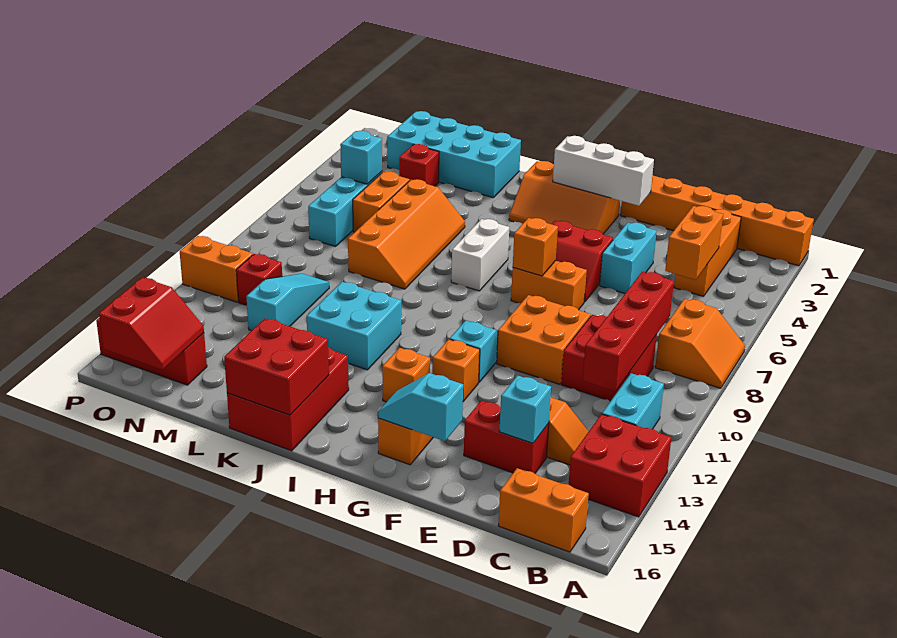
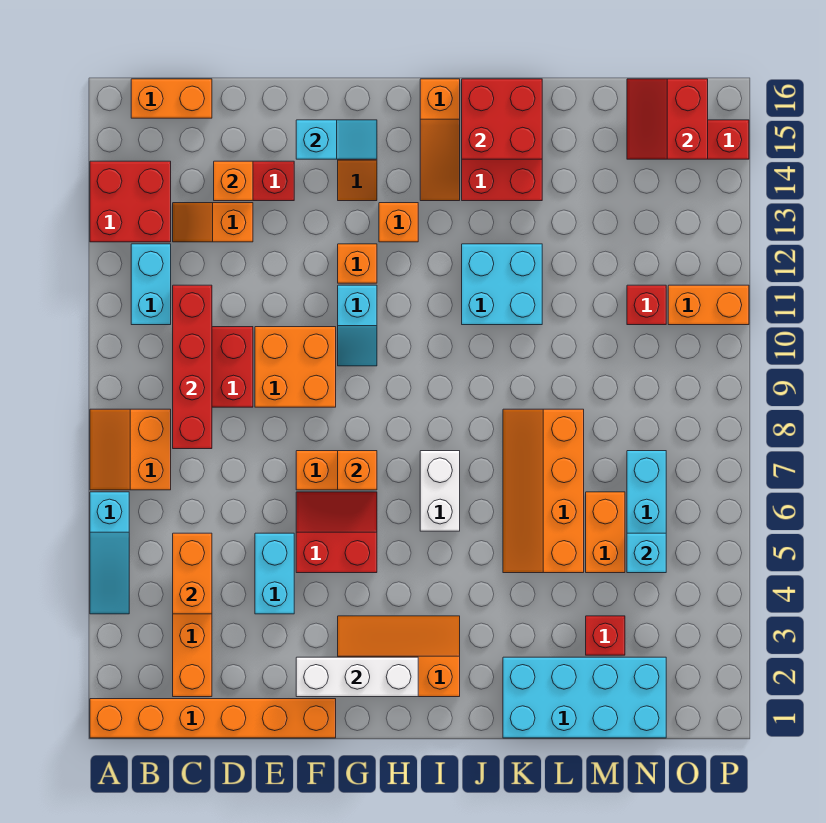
cyan 1x1 brick [499,375,551,443] -> orange 1x1 brick [214,161,253,201]
none -> orange 1x3 slope [420,79,460,201]
cyan 1x3 slope [246,274,329,331] -> cyan 1x3 slope moved to [90,492,129,614]

